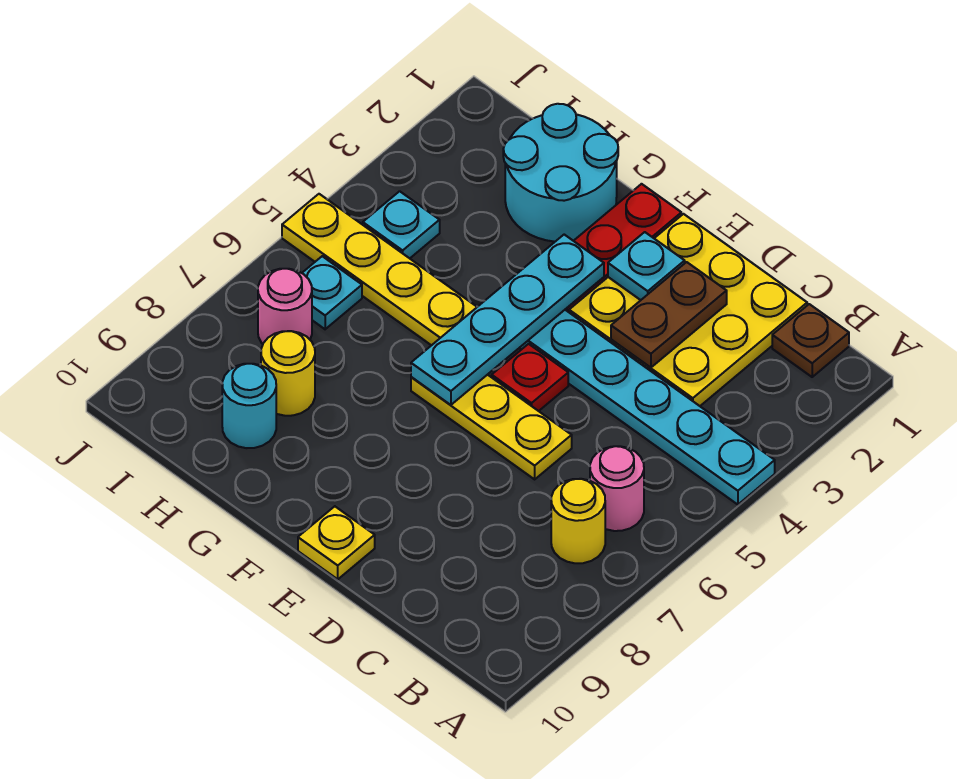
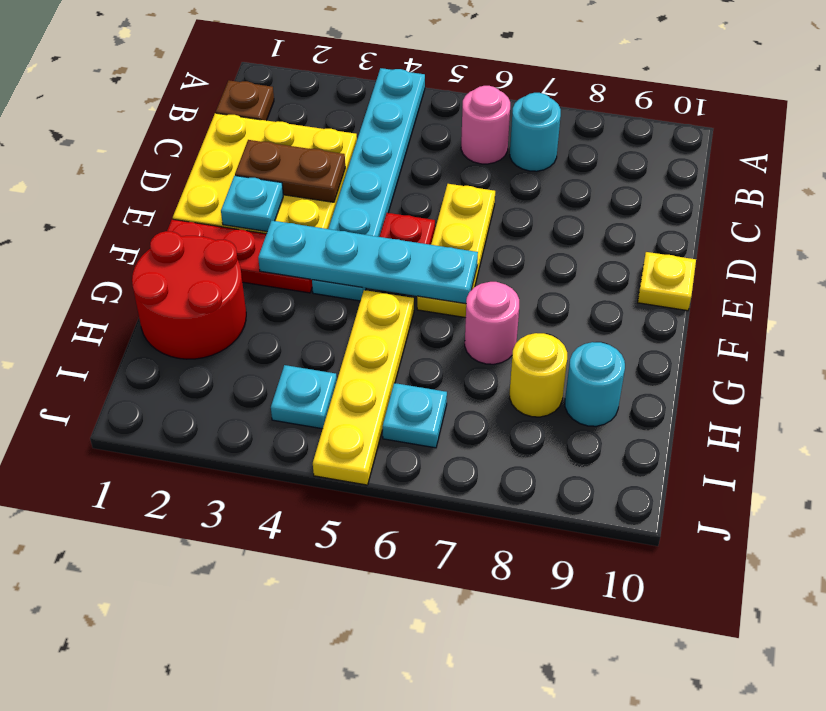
yellow 1x1 round brick [551,479,605,563] -> cyan 1x1 round brick [510,93,561,171]
cyan 2x2 round brick [503,104,618,242] -> red 2x2 round brick [132,231,246,359]
pink 1x1 round brick [258,269,312,344] -> pink 1x1 round brick moved to [465,282,519,364]

